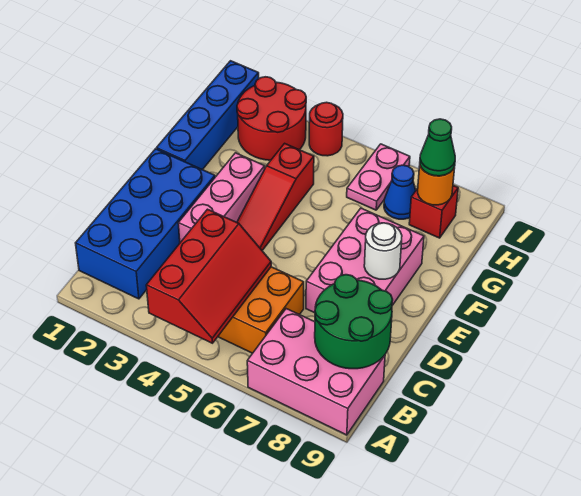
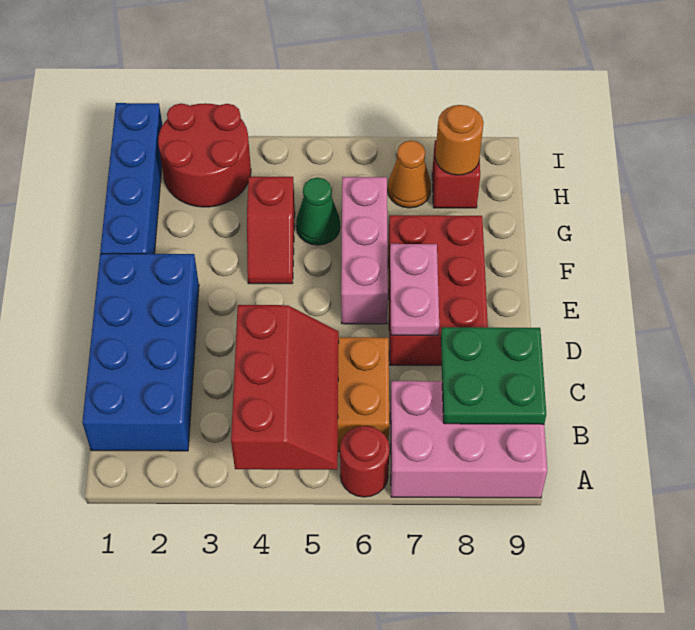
green 2x2 round brick [315,275,393,369] -> green 2x2 plate [441,327,546,424]
pink 1x3 brick [178,153,265,243] -> pink 1x3 brick moved to [341,177,388,324]
pink 2x3 brick [306,208,424,313] -> red 2x3 brick [388,215,488,365]
red 1x3 slope [237,143,314,250] -> red 1x2 slope [247,177,295,284]
white 1x1 round brick [364,223,402,279] -> none
pink 1x2 plate [347,144,410,210] -> pink 1x2 plate moved to [390,244,439,335]
blue 1x1 cone [384,165,416,219] -> orange 1x1 cone [388,141,431,208]
green 1x1 cone [420,119,455,176] -> green 1x1 cone moved to [296,178,340,245]
red 1x1 round brick [309,102,343,156] -> red 1x1 round brick moved to [340,426,390,497]

